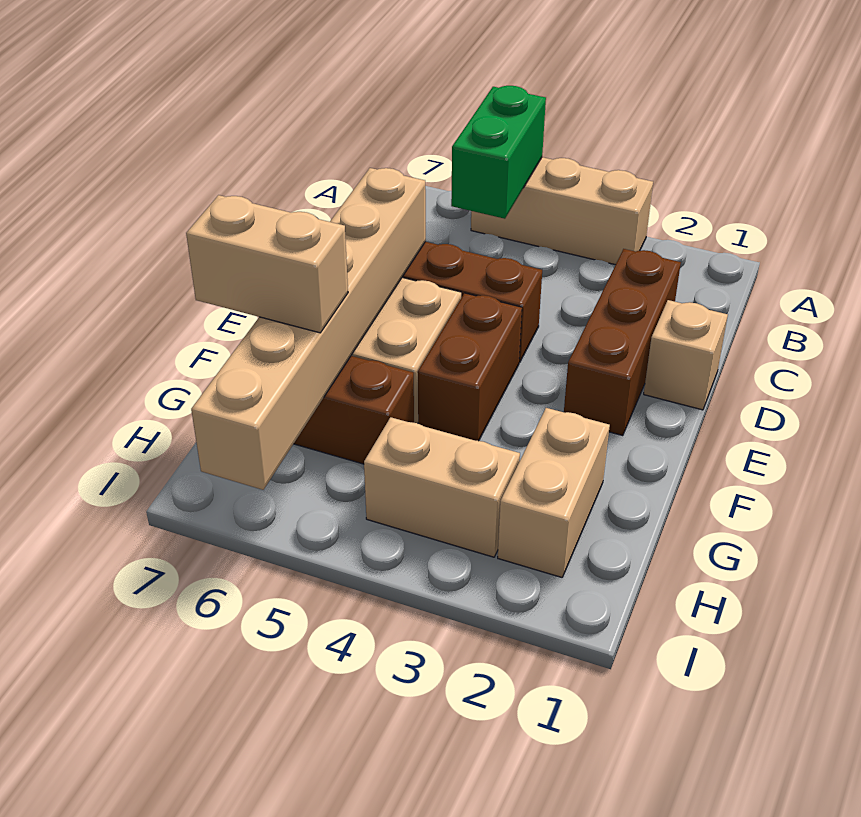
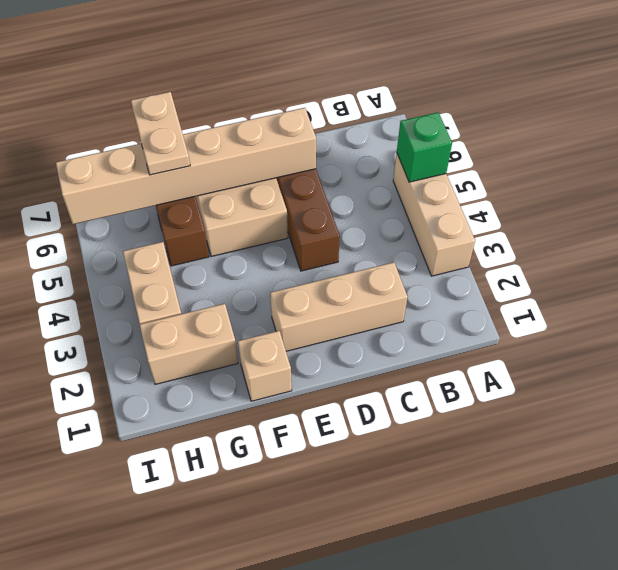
green 1x2 brick [451,86,546,219] -> green 1x1 brick [397,112,452,182]
brown 1x3 brick [564,249,681,436] -> tan 1x3 brick [270,262,407,351]
tan 1x1 brick [644,300,728,410] -> tan 1x1 brick moved to [238,331,292,401]
brown 1x2 brick [418,293,522,441] -> none
tan 1x2 brick [186,195,348,333] -> tan 1x2 plate [131,92,190,175]

